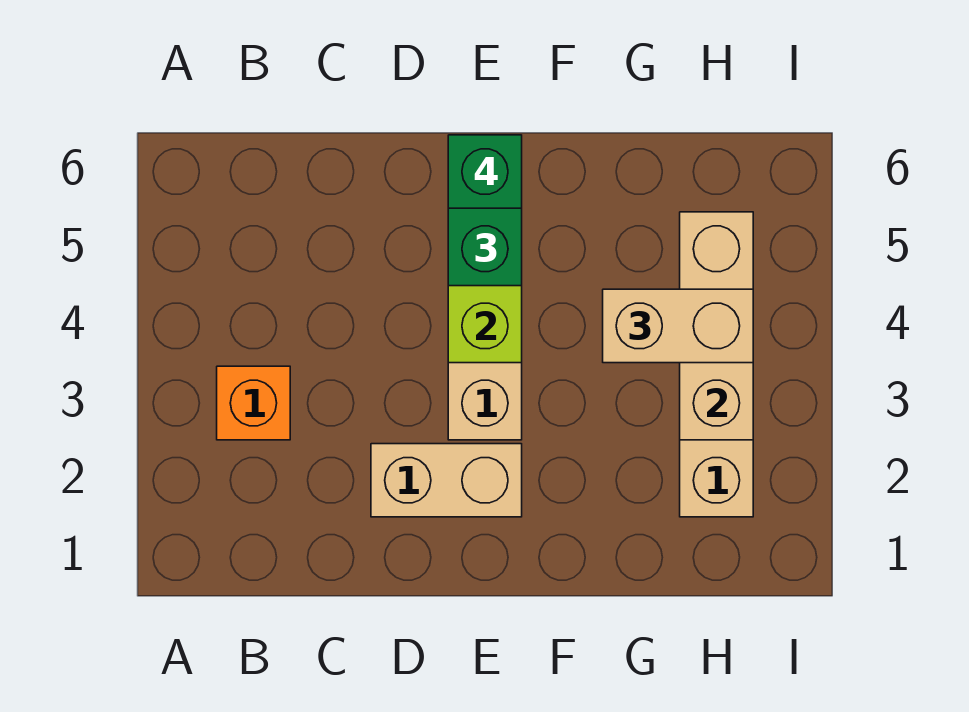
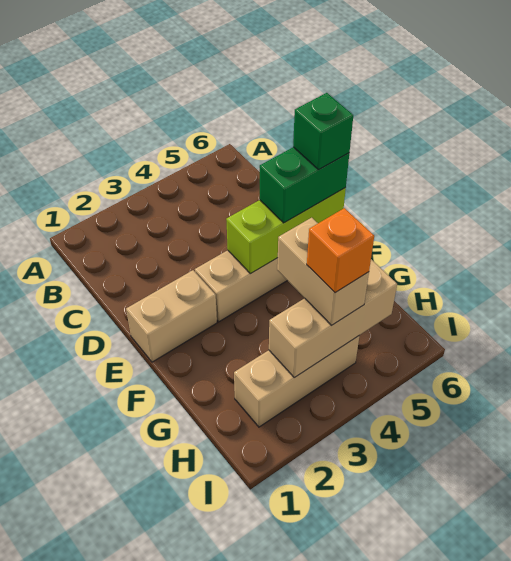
orange 1x1 brick [217,366,290,440] -> orange 1x1 brick moved to [307,208,374,293]
tan 1x2 brick [371,444,522,517] -> tan 1x2 brick turned to [126,270,217,362]

